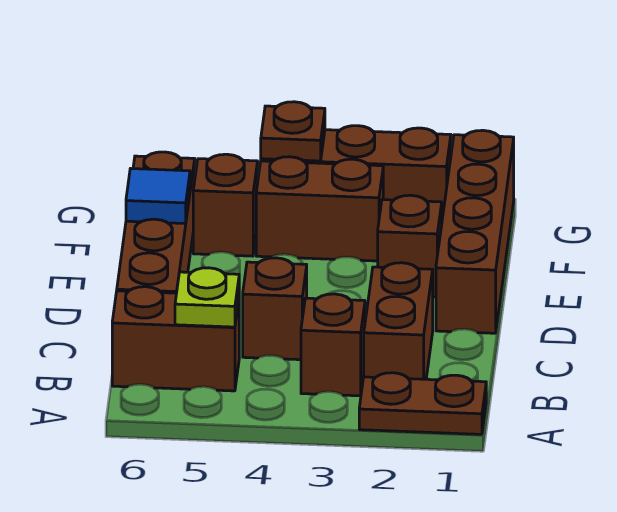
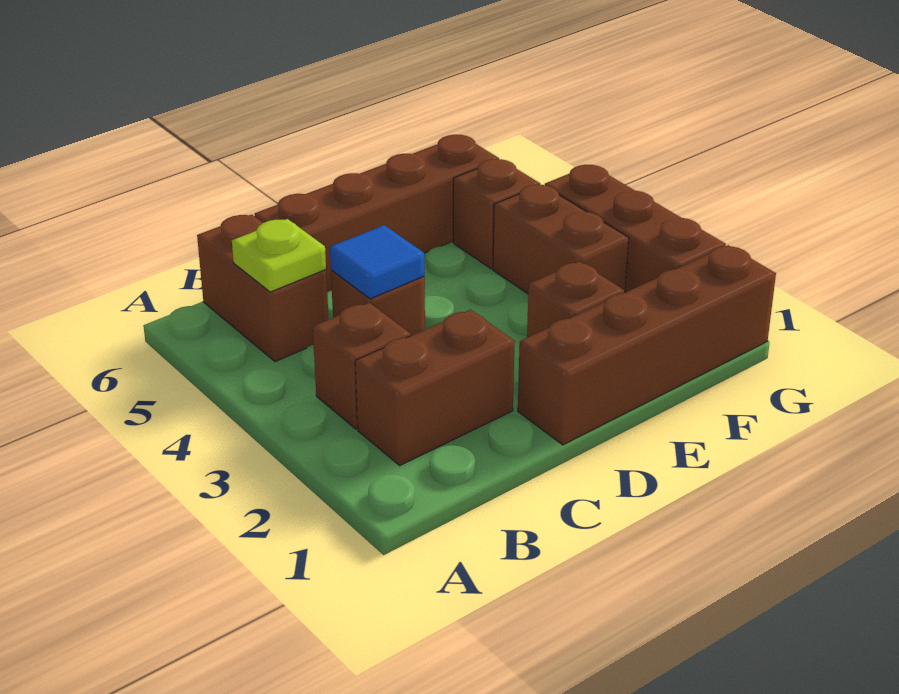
brown 1x2 plate [359,373,486,434] -> none
blue 1x1 tile [126,169,190,224] -> blue 1x1 tile moved to [330,225,424,299]
brown 1x1 plate [261,102,325,161] -> none

